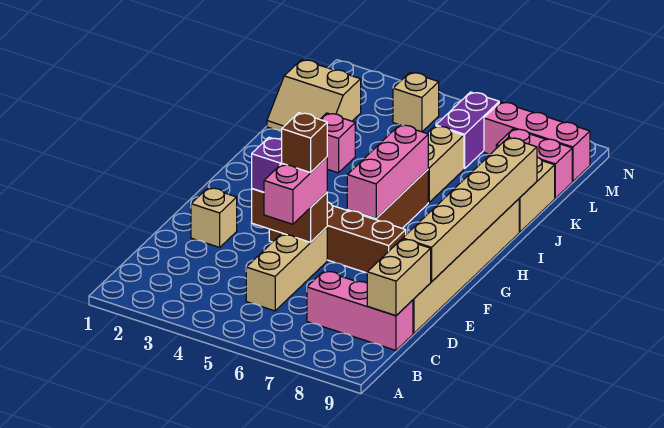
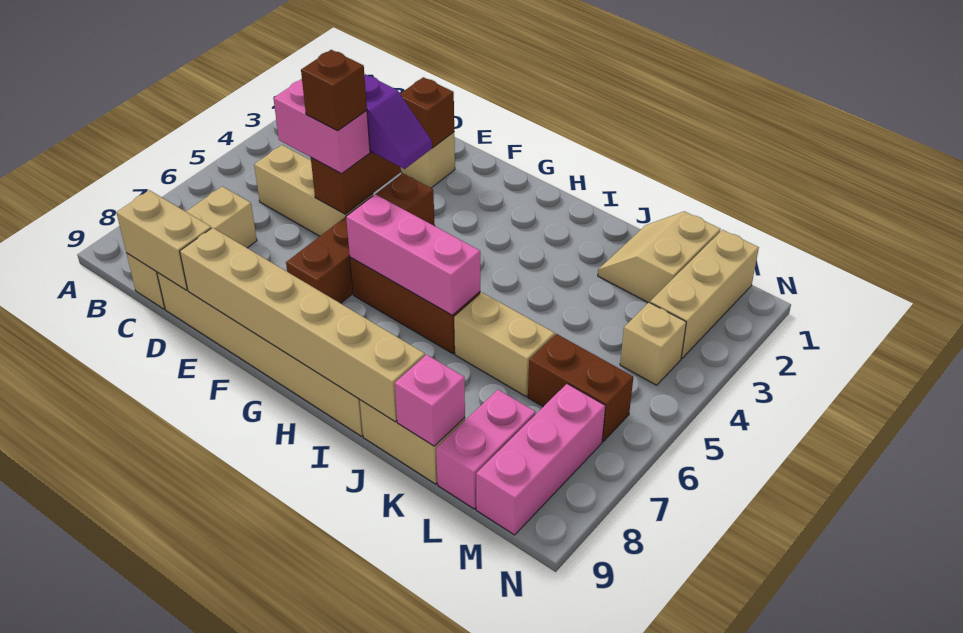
pink 1x3 brick [307,271,413,350] -> tan 1x3 brick [126,186,257,309]
none -> brown 1x1 brick [400,77,454,148]
pink 1x1 brick [320,113,355,173] -> pink 1x1 brick moved to [395,355,465,446]
purple 1x2 brick [436,92,499,169] -> brown 1x2 brick [528,334,633,442]
none -> tan 1x3 brick [650,230,759,359]

